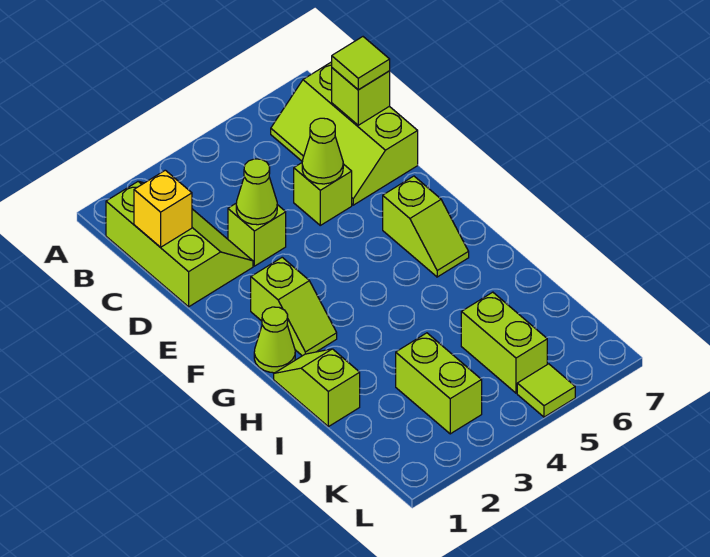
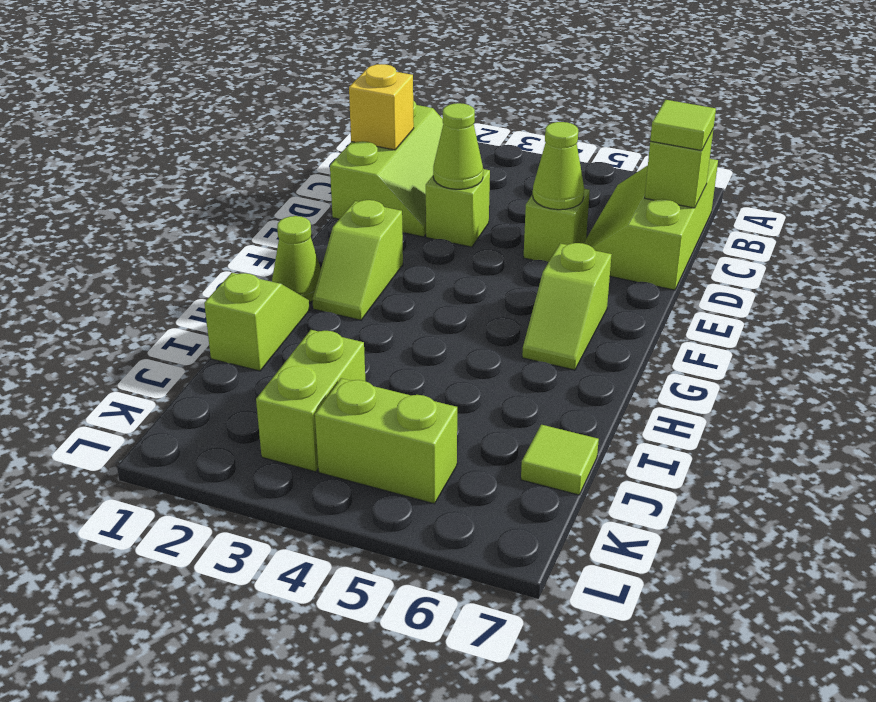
lime 1x2 brick [461,292,547,393] -> lime 1x2 brick turned to [315,378,457,504]
lime 1x1 tile [517,364,575,417] -> lime 1x1 tile moved to [521,425,599,495]

